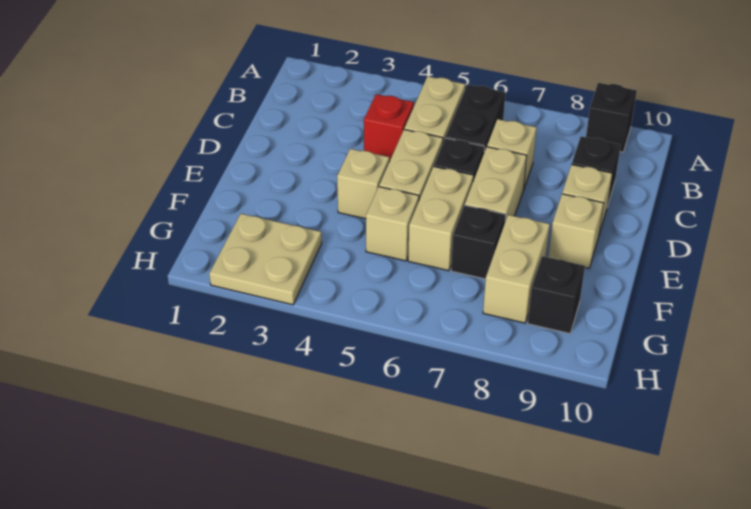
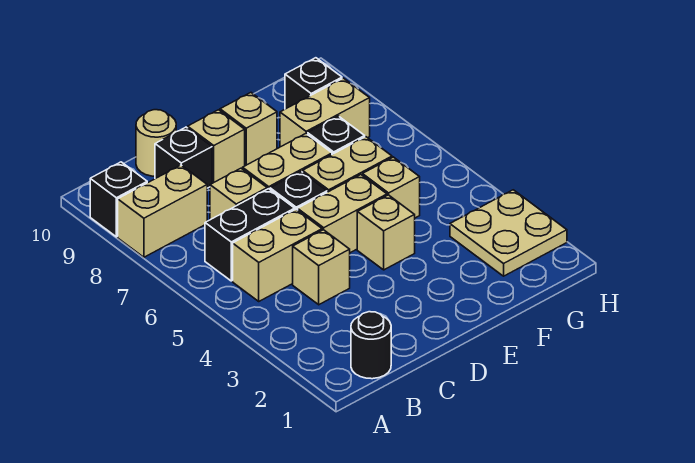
none -> tan 1x2 brick [118,165,207,257]
none -> black 1x1 round brick [351,312,391,379]
red 1x1 brick [364,94,414,162] -> tan 1x1 brick [293,230,350,305]
none -> tan 1x1 round brick [136,110,176,176]

